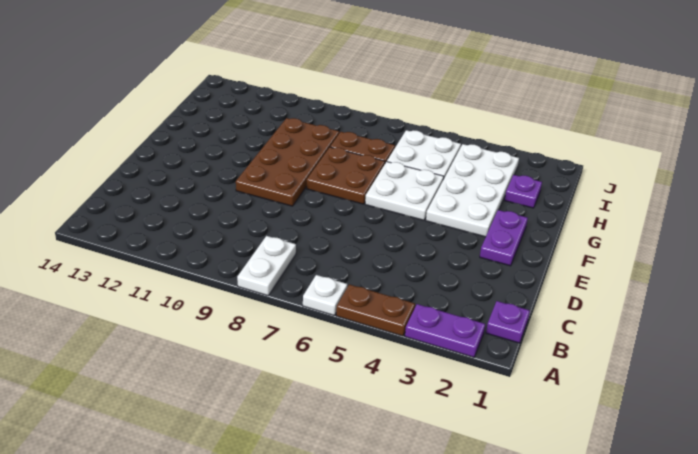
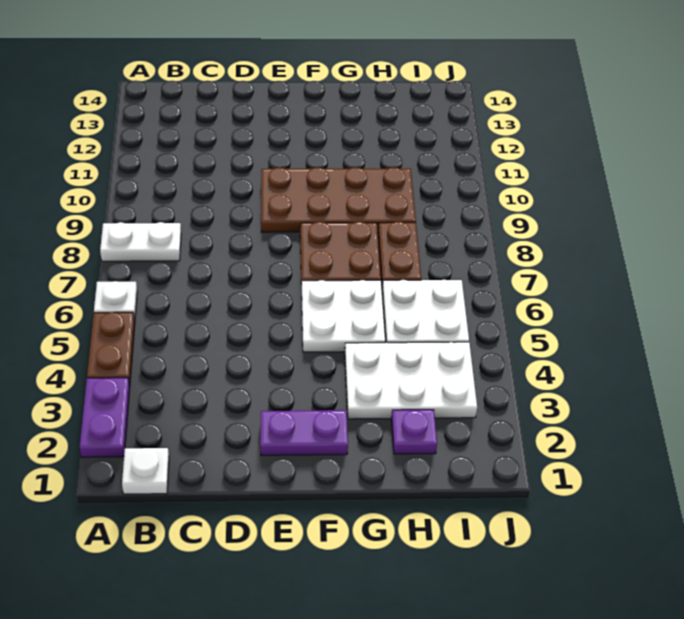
purple 1x1 plate [486,301,530,343] -> white 1x1 plate [122,448,169,494]
white 2x4 plate [426,144,519,237] -> white 2x3 plate [345,342,477,419]

